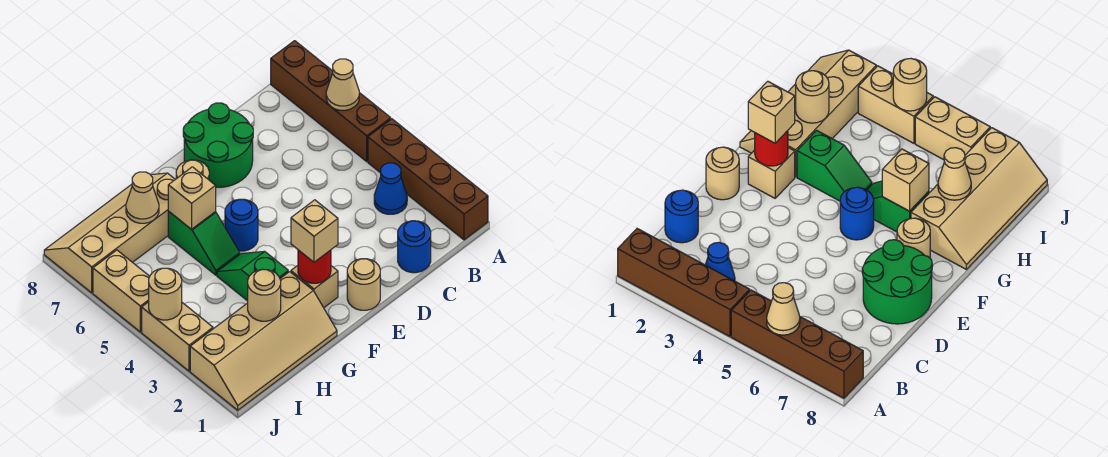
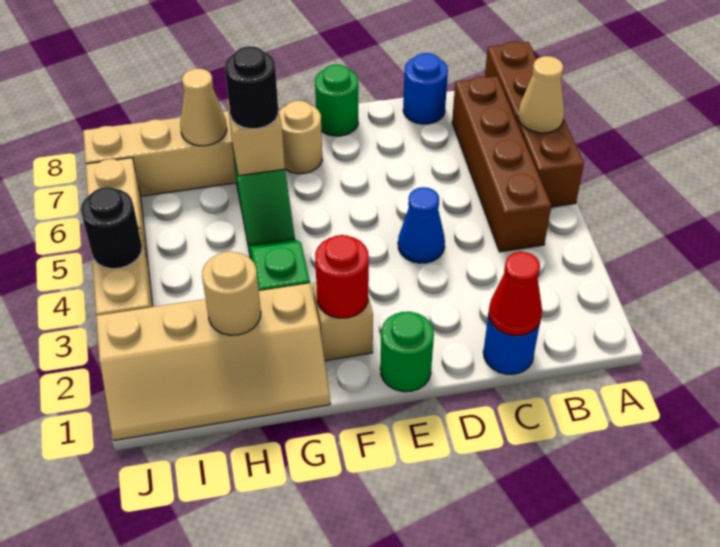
brown 1x4 brick [368,119,488,240] -> brown 1x4 brick moved to [452,76,551,252]
blue 1x1 cone [374,163,407,214] -> blue 1x1 cone moved to [398,187,445,263]
none -> red 1x1 cone [489,252,542,336]
green 2x2 round brick [183,103,253,187] -> green 1x1 round brick [315,64,358,136]
tan 1x1 round brick [347,259,380,310] -> green 1x1 round brick [380,312,434,392]
tan 1x1 brick [291,200,338,262] -> none
blue 1x1 round brick [225,199,258,251] -> blue 1x1 round brick moved to [403,53,448,124]
none -> black 1x1 round brick [225,46,278,129]
tan 1x1 round brick [149,268,182,320] -> black 1x1 round brick [81,187,142,269]

